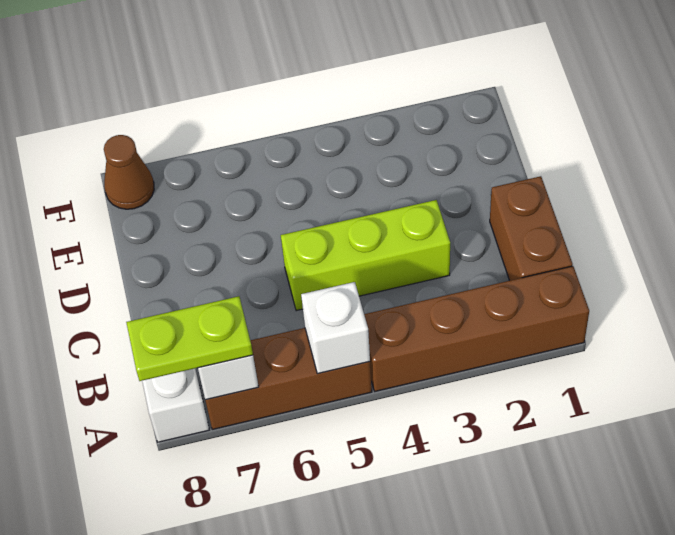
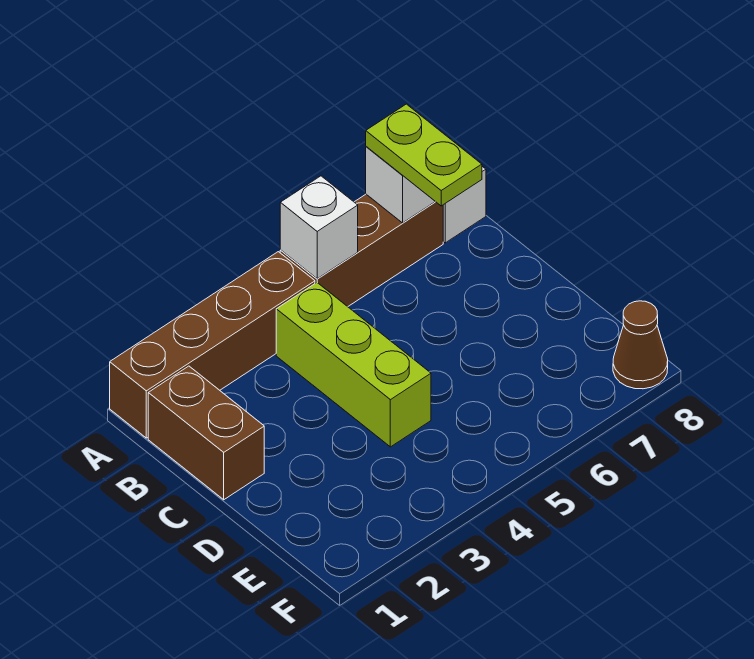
lime 1x2 plate [126,296,253,381] -> lime 1x2 plate turned to [366,104,482,206]
lime 1x3 brick [281,200,450,311] -> lime 1x3 brick turned to [276,283,431,447]

